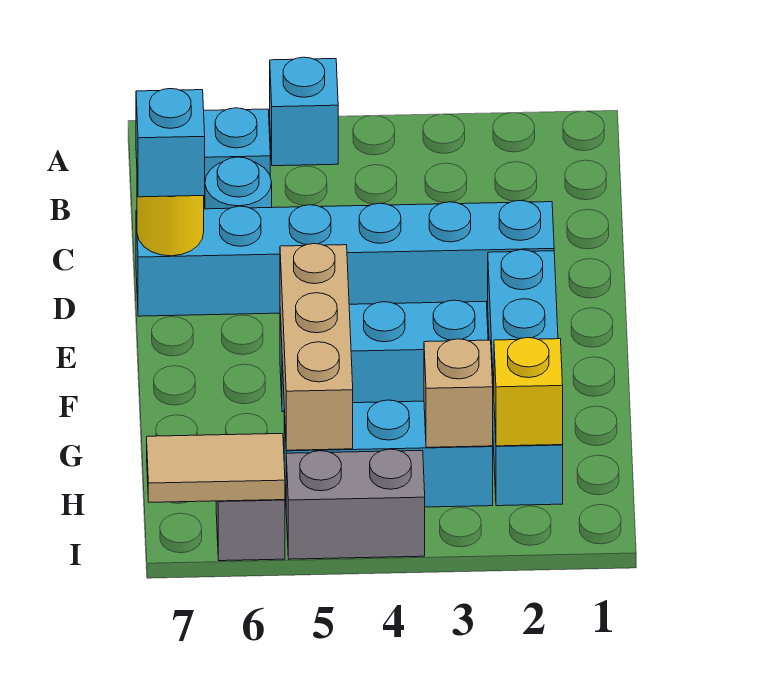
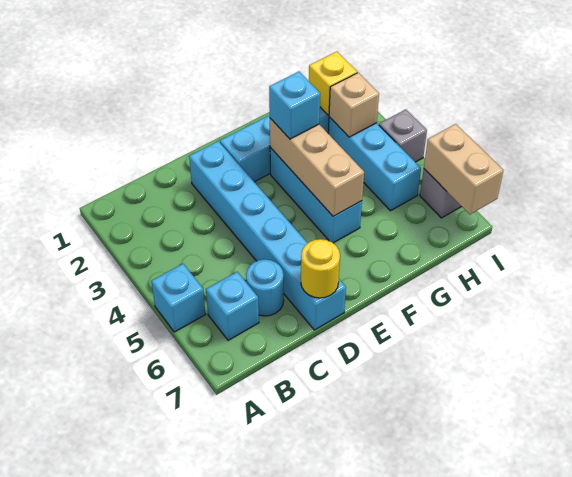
cyan 1x1 brick [136,89,205,197] -> cyan 1x1 brick moved to [269,72,320,139]
tan 1x3 brick [280,244,353,450] -> tan 1x3 brick turned to [270,118,364,216]
grey 1x2 brick [286,449,425,559] -> grey 1x1 brick [379,109,427,162]
tan 1x2 tile [147,434,285,502] -> tan 1x2 brick [424,124,503,214]

